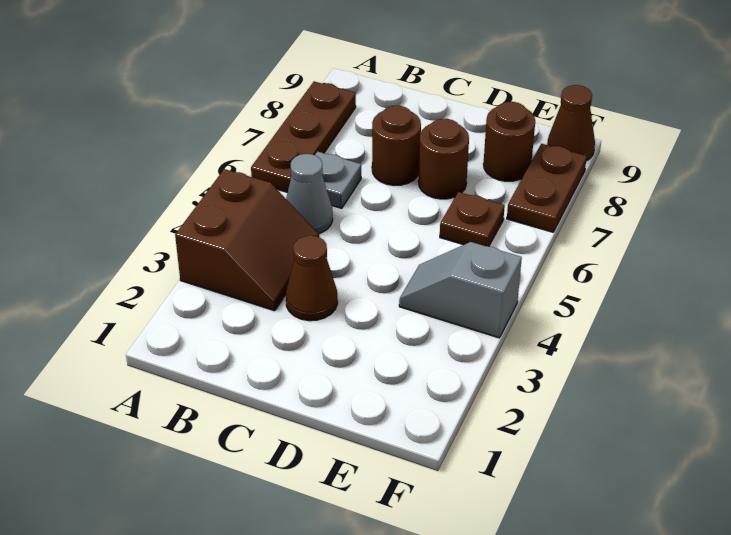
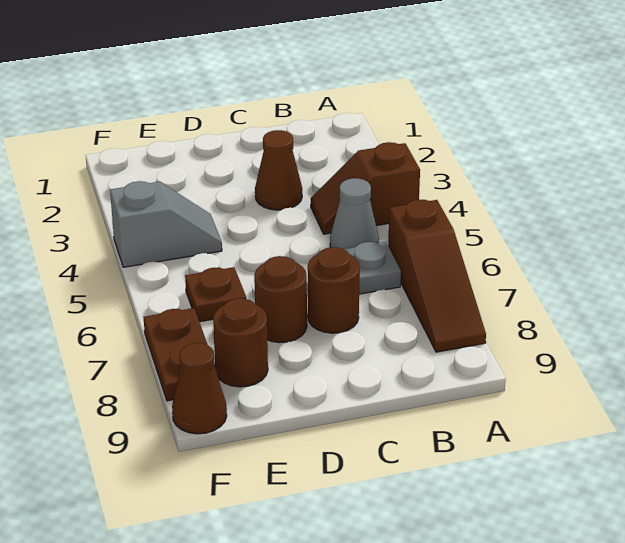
brown 2x2 slope [175,169,319,311] -> brown 1x2 slope [311,142,420,234]
brown 1x3 plate [251,81,356,192] -> brown 1x3 slope [388,200,486,352]

